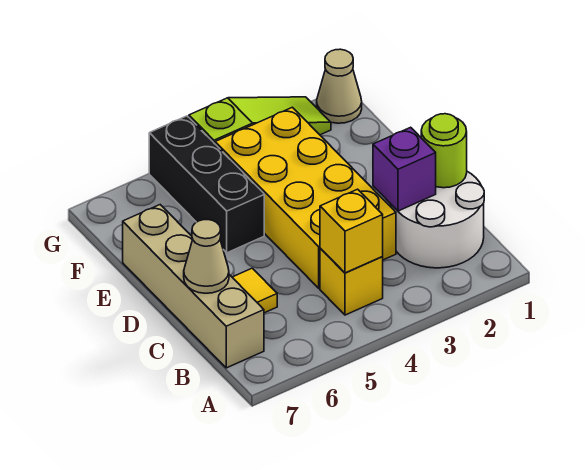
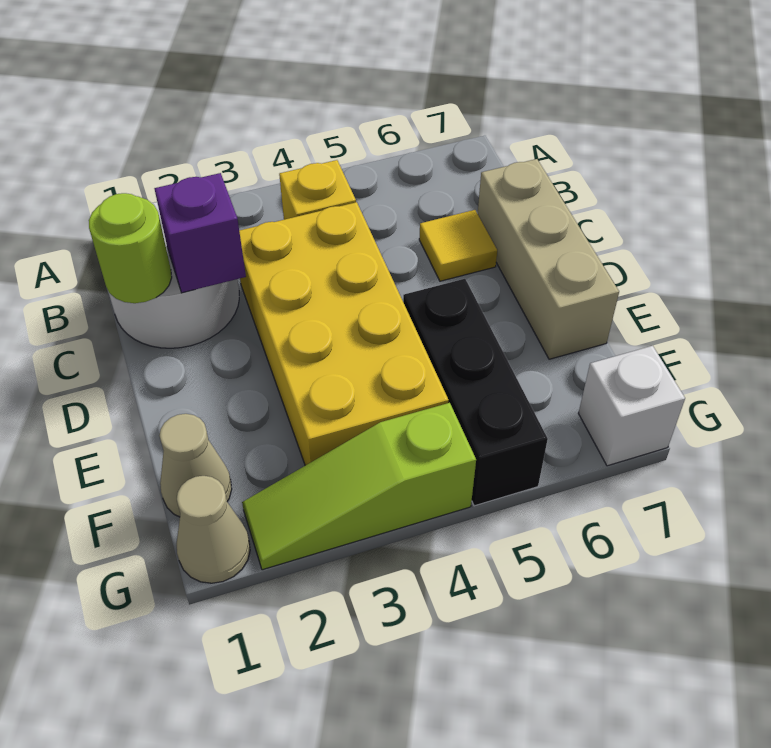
yellow 1x1 brick [320,189,383,273] -> none
tan 1x4 brick [123,205,264,368] -> tan 1x3 brick [478,159,619,359]
tan 1x1 cone [184,220,229,293] -> tan 1x1 cone moved to [159,414,232,517]
none -> white 1x1 brick [578,346,685,466]

